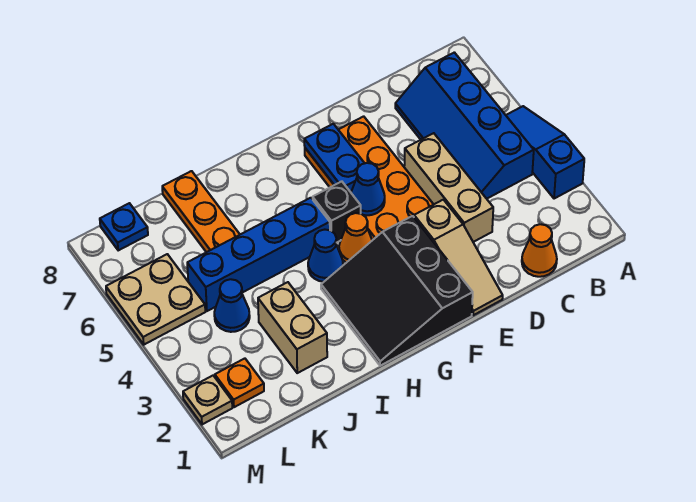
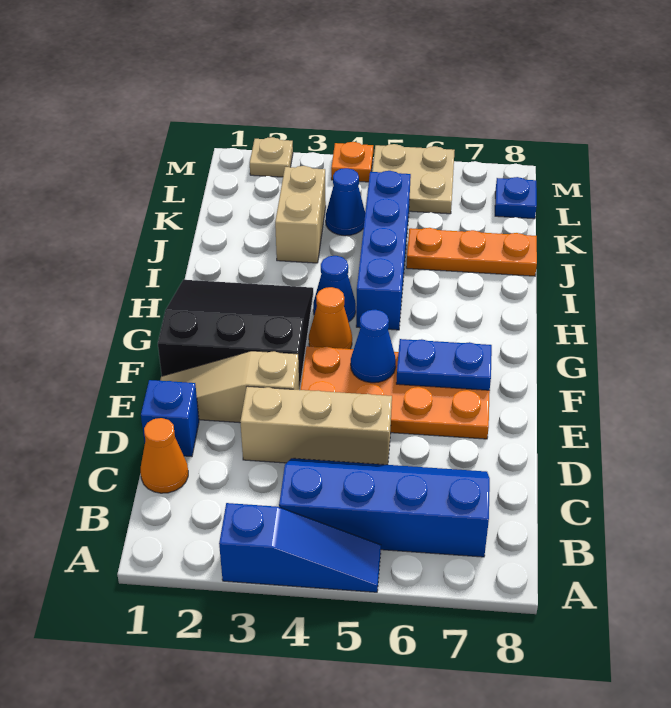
none -> blue 1x1 brick [141,380,199,457]
black 1x1 brick [313,181,361,243] -> none
tan 1x2 brick [258,282,327,373] -> tan 1x2 brick turned to [275,166,326,263]
orange 1x1 plate [215,358,264,407] -> orange 1x1 plate moved to [331,142,373,182]

